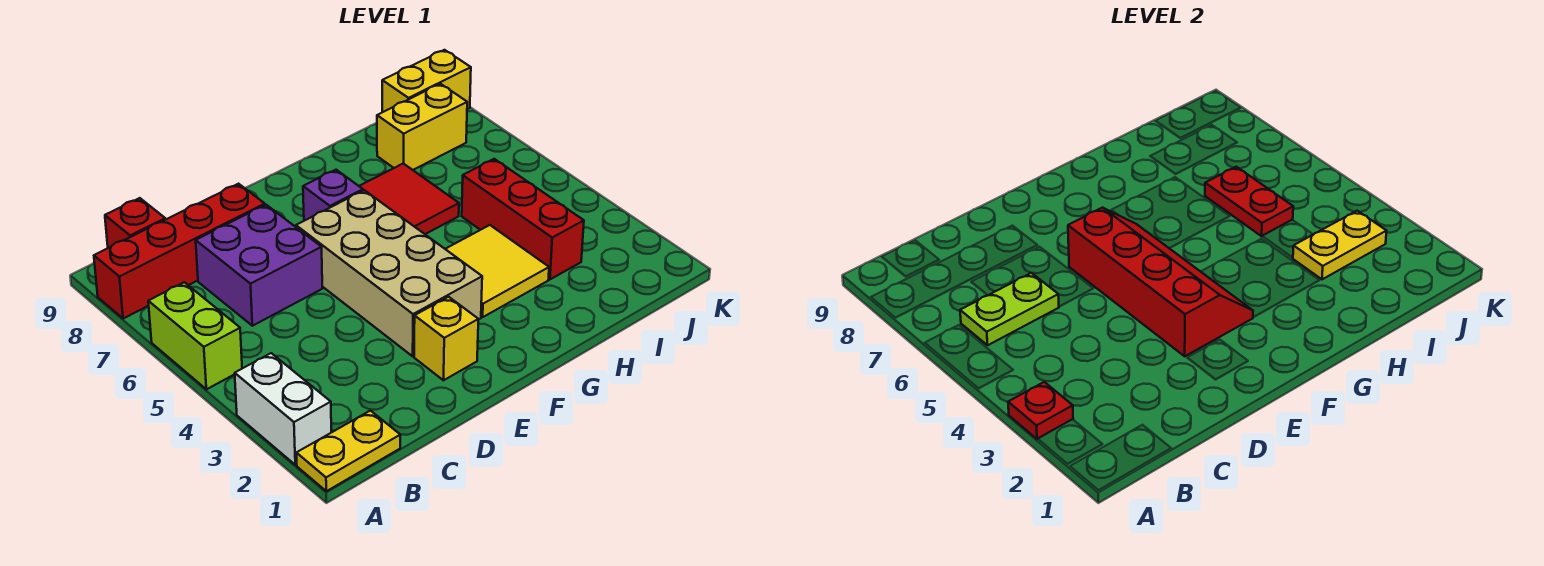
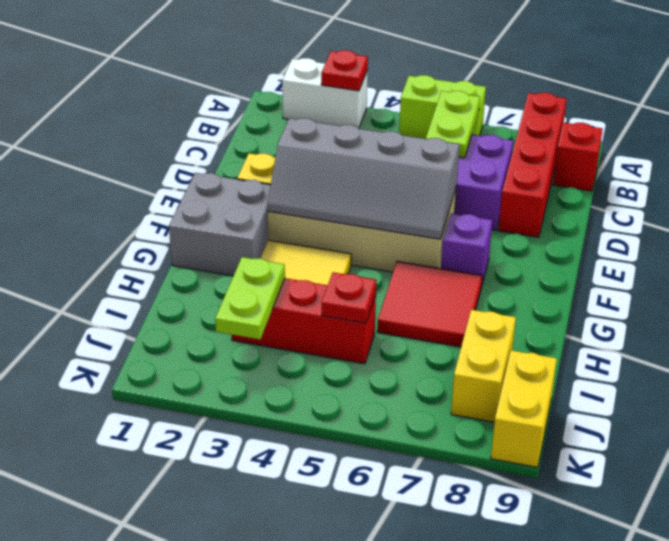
yellow 1x2 plate [296,411,400,491] -> none
red 2x4 slope [1068,208,1253,356] -> grey 2x4 slope [267,118,460,239]
none -> grey 2x2 brick [169,173,271,276]
yellow 1x2 plate [1293,211,1387,279] -> lime 1x2 plate [215,257,285,339]
red 1x2 plate [1205,167,1293,236] -> red 1x1 plate [322,272,376,323]

